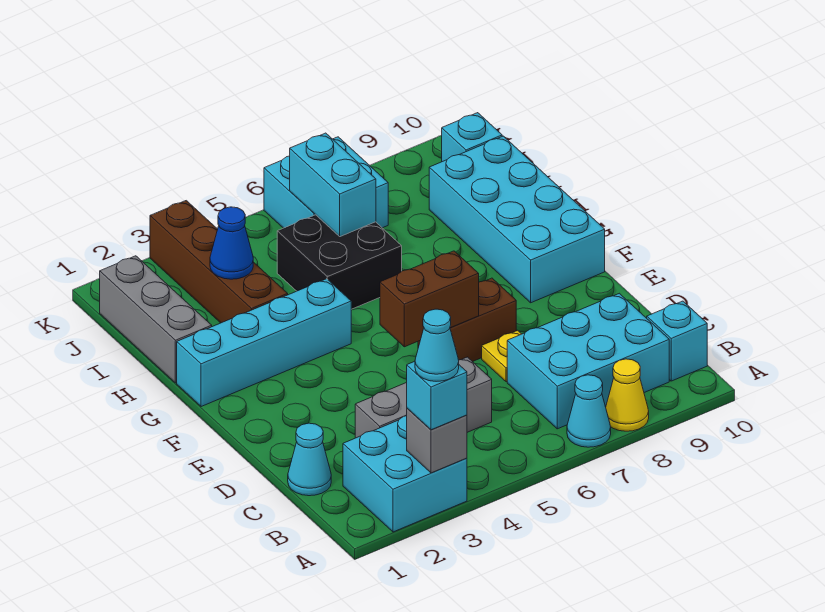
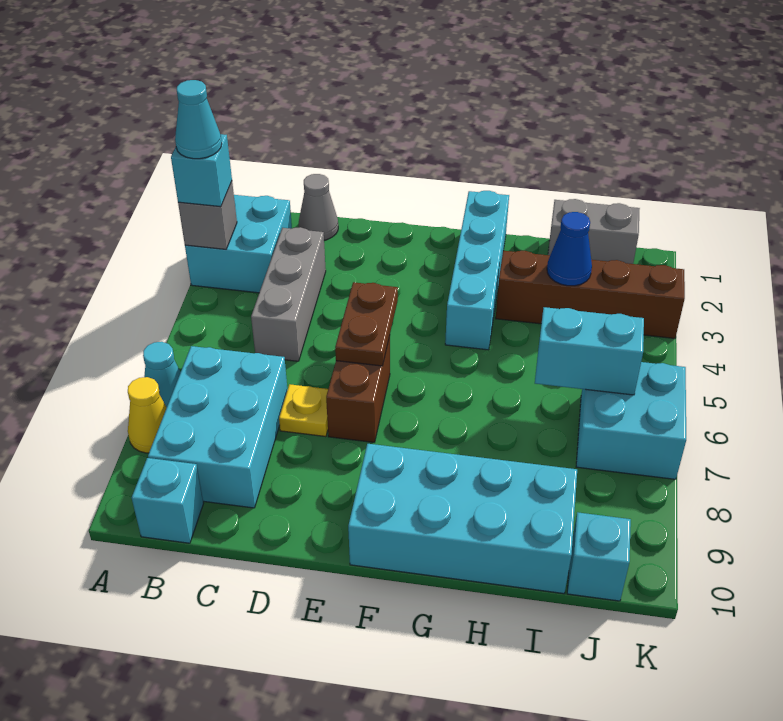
cyan 1x1 cone [288,423,331,496] -> grey 1x1 cone [299,174,338,240]
brown 1x2 brick [380,251,479,347] -> brown 1x2 plate [335,282,398,366]
grey 1x3 brick [100,256,212,383] -> grey 1x2 brick [548,199,640,264]
black 2x2 brick [277,215,402,309] -> none

